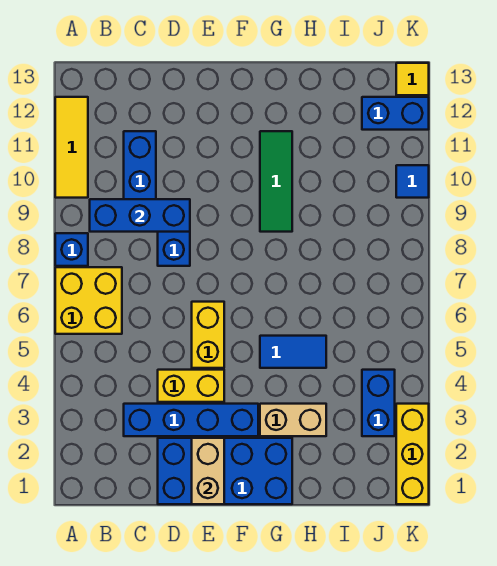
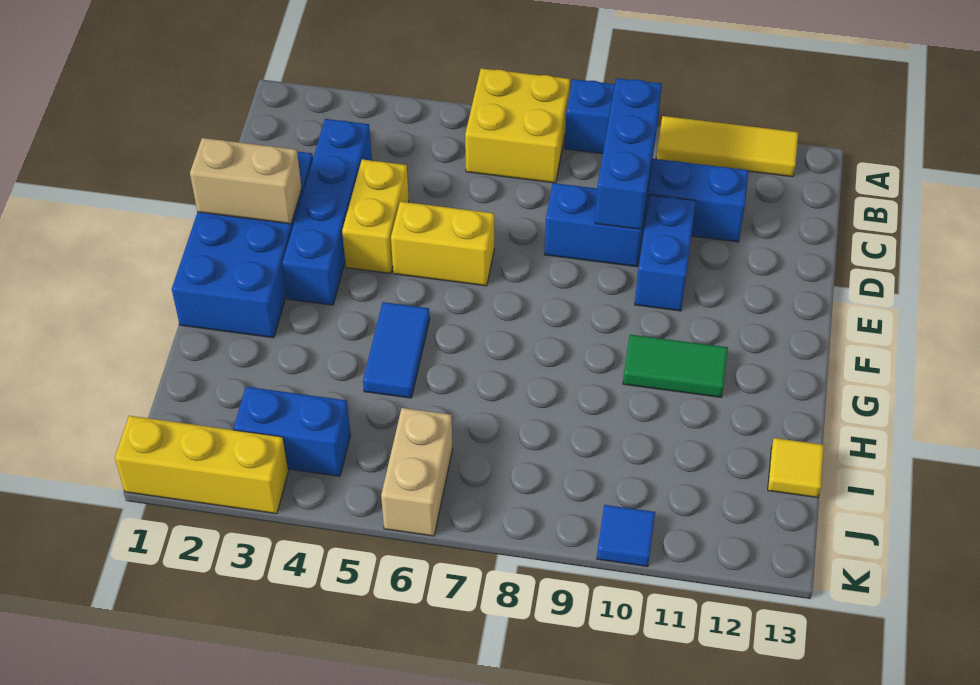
tan 1x2 brick [260,404,326,436] -> tan 1x2 brick moved to [381,408,452,536]
green 1x3 tile [260,131,292,232] -> green 1x2 tile [623,334,728,397]
blue 1x2 brick [362,97,429,130] -> blue 1x2 brick moved to [635,195,696,311]
yellow 1x1 tile [396,63,429,95] -> yellow 1x1 tile moved to [768,438,824,498]

